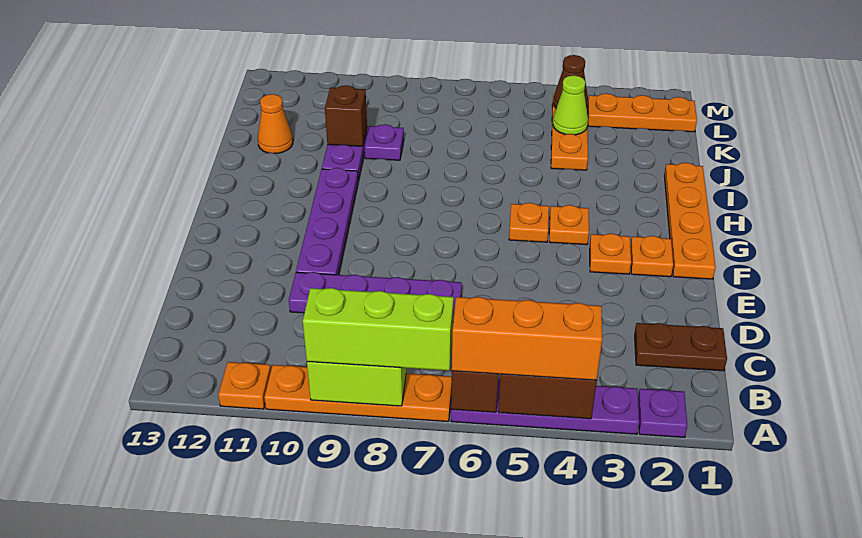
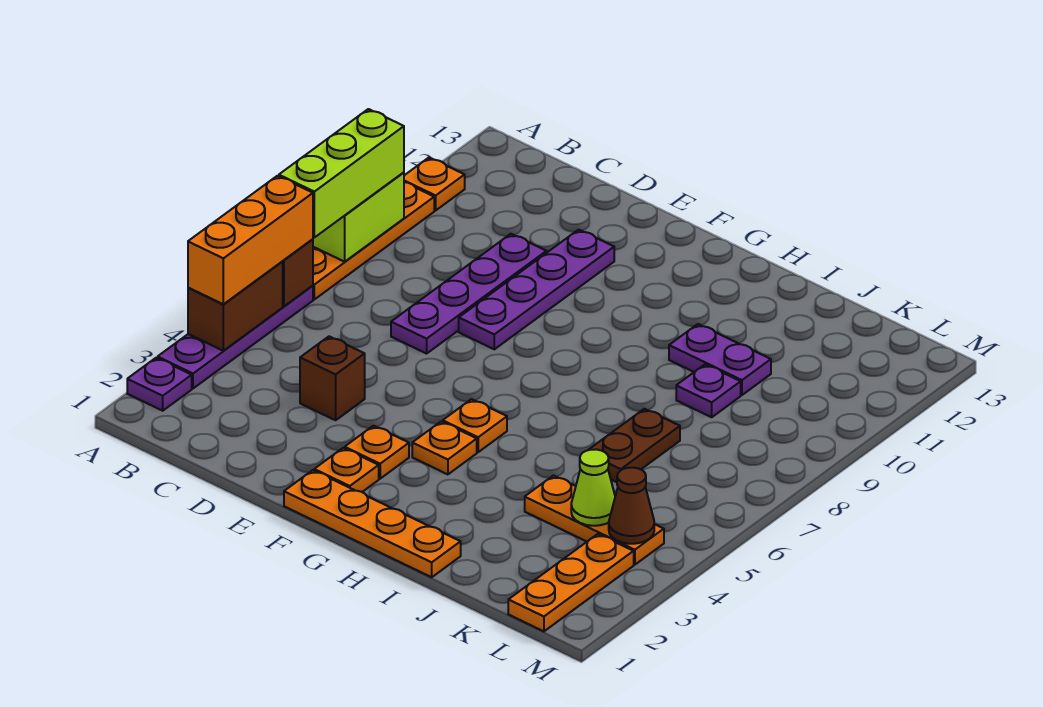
brown 1x2 plate [635,323,727,371] -> brown 1x2 plate moved to [589,409,680,482]
purple 1x4 plate [296,168,358,275] -> purple 1x4 plate turned to [459,230,614,349]
brown 1x1 brick [325,85,367,146] -> brown 1x1 brick moved to [300,336,365,420]
orange 1x1 cone [258,94,293,154] -> none

